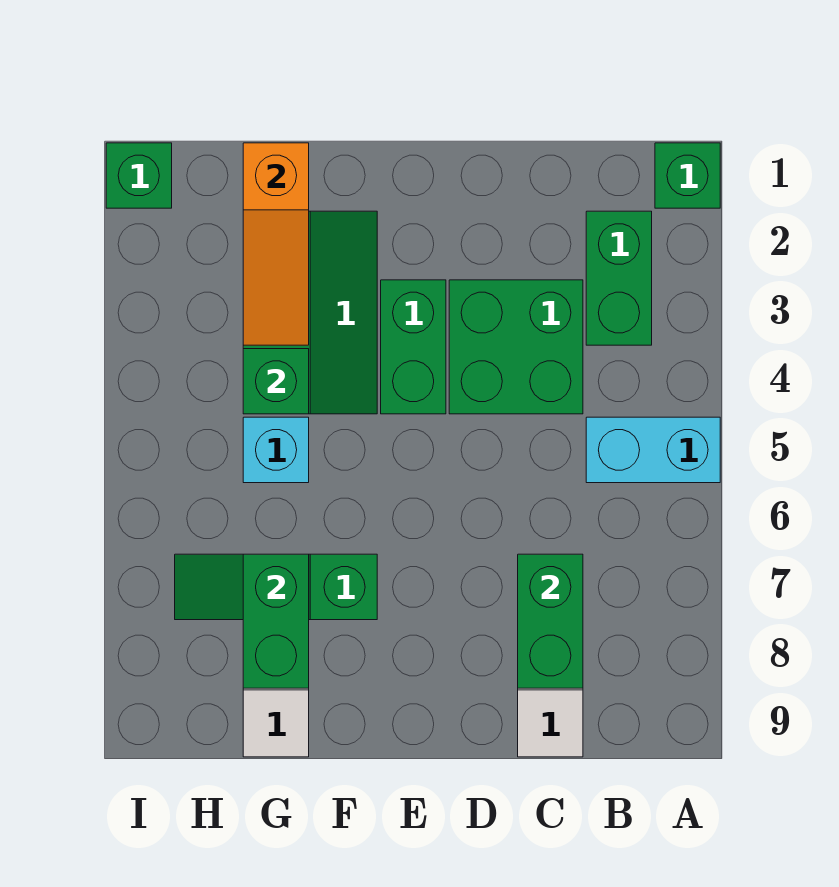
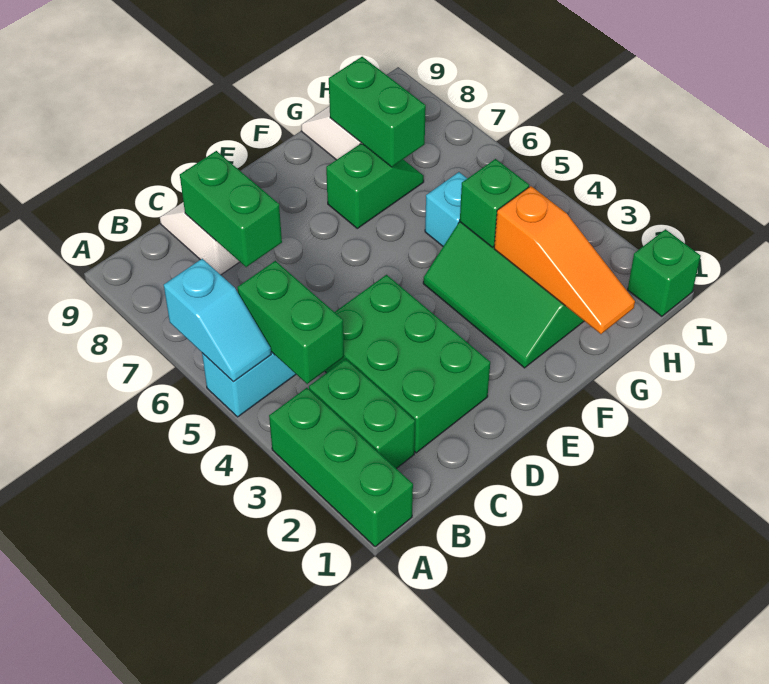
green 1x1 brick [655,143,720,208] -> green 1x3 brick [269,388,413,547]
none -> cyan 1x2 slope [164,259,271,382]
green 2x2 brick [449,280,583,414] -> green 2x3 brick [325,275,490,453]
green 1x2 brick [381,280,446,414] -> green 1x2 brick moved to [237,261,344,384]
green 1x3 slope [175,554,377,620] -> green 1x2 slope [326,144,424,228]
orange 1x3 slope [243,143,309,345] -> orange 1x3 slope turned to [494,186,635,334]

